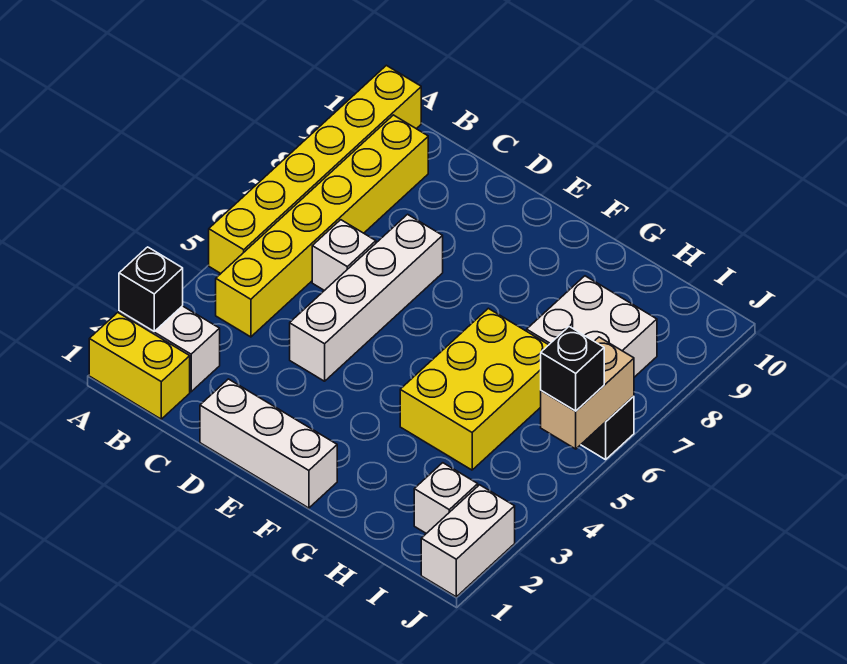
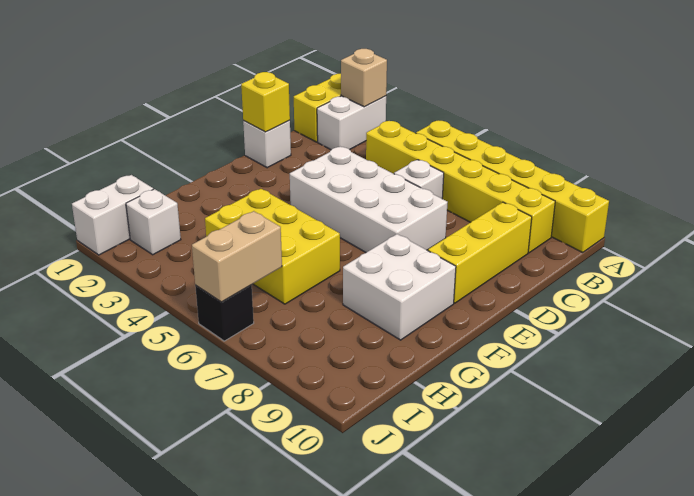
black 1x1 brick [119,247,183,331] -> tan 1x1 brick [341,49,387,107]
none -> yellow 1x3 brick [428,202,532,303]
white 1x3 brick [200,379,337,508] -> white 1x1 brick [243,120,291,168]
none -> yellow 1x1 brick [241,72,290,132]
white 1x4 brick [290,214,443,381] -> white 2x4 brick [290,146,448,252]
white 2x2 brick [527,276,657,377] -> white 2x2 brick moved to [343,234,456,340]
white 1x2 brick [421,485,515,597] -> white 1x2 brick turned to [72,175,153,255]
tan 1x2 brick [541,337,634,449] -> tan 1x2 brick turned to [192,211,282,302]
black 1x1 brick [541,326,604,411] -> none

